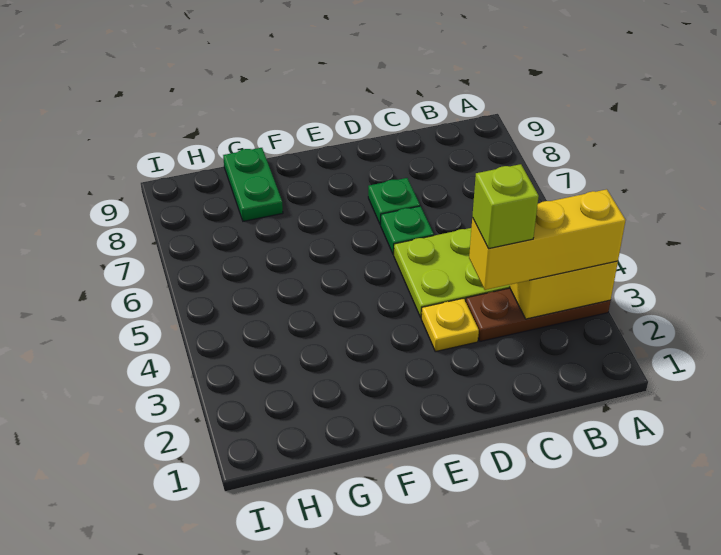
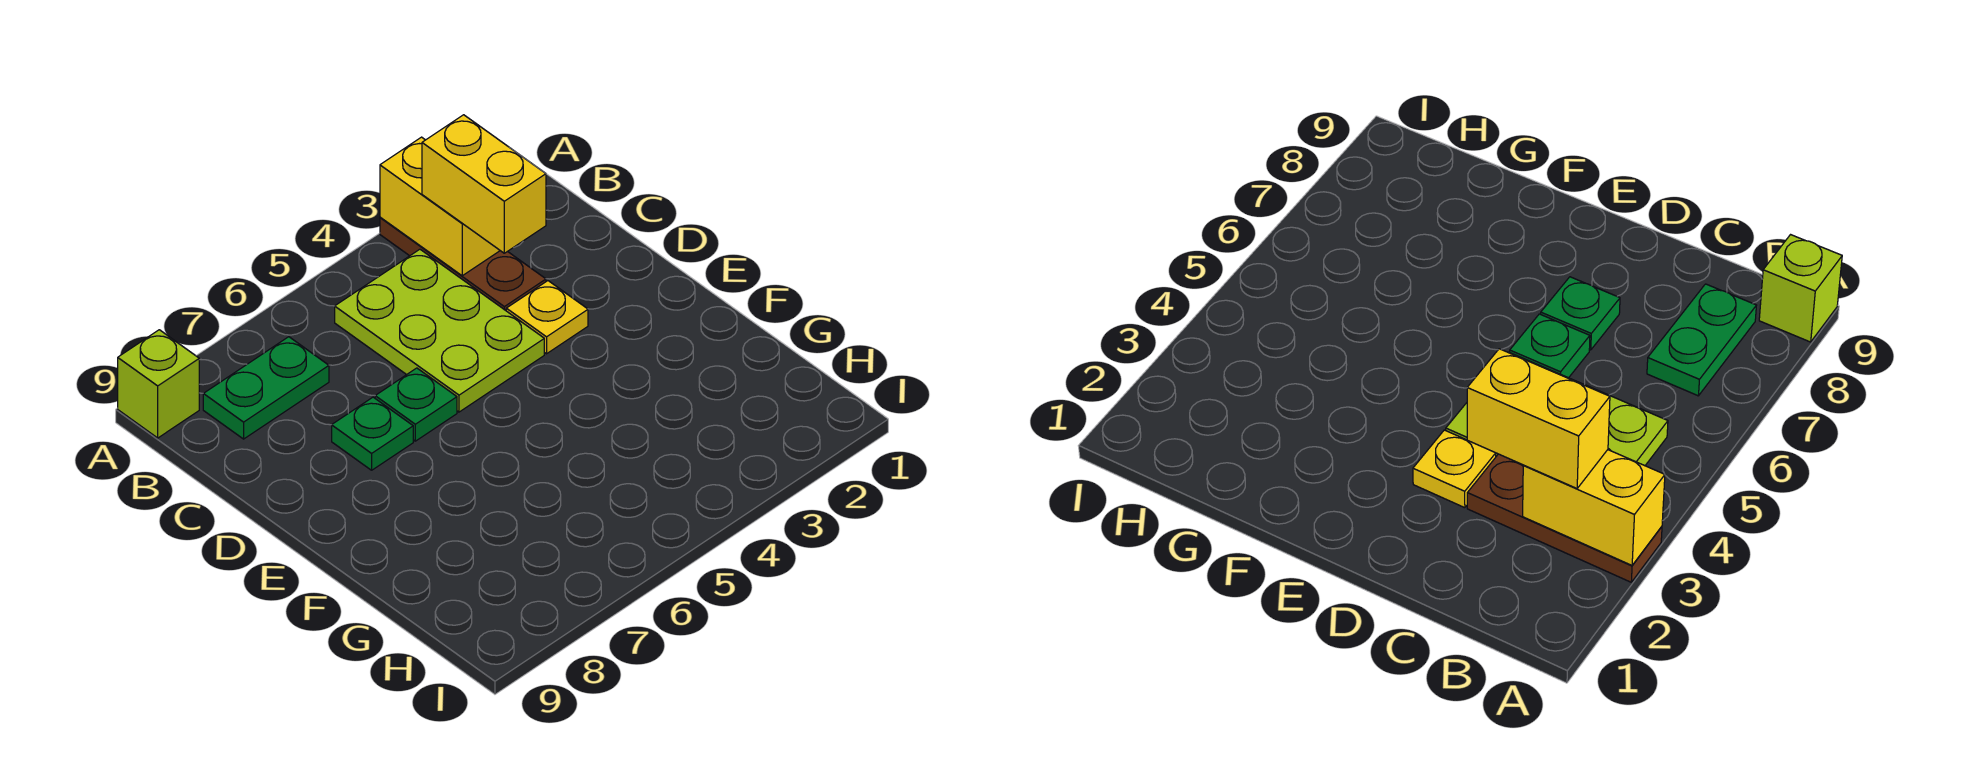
yellow 1x3 brick [469,189,626,290] -> yellow 1x2 brick [422,115,546,253]
lime 1x1 brick [472,164,539,249] -> lime 1x1 brick moved to [118,330,199,438]
green 1x2 plate [223,148,283,221] -> green 1x2 plate moved to [203,337,329,439]

